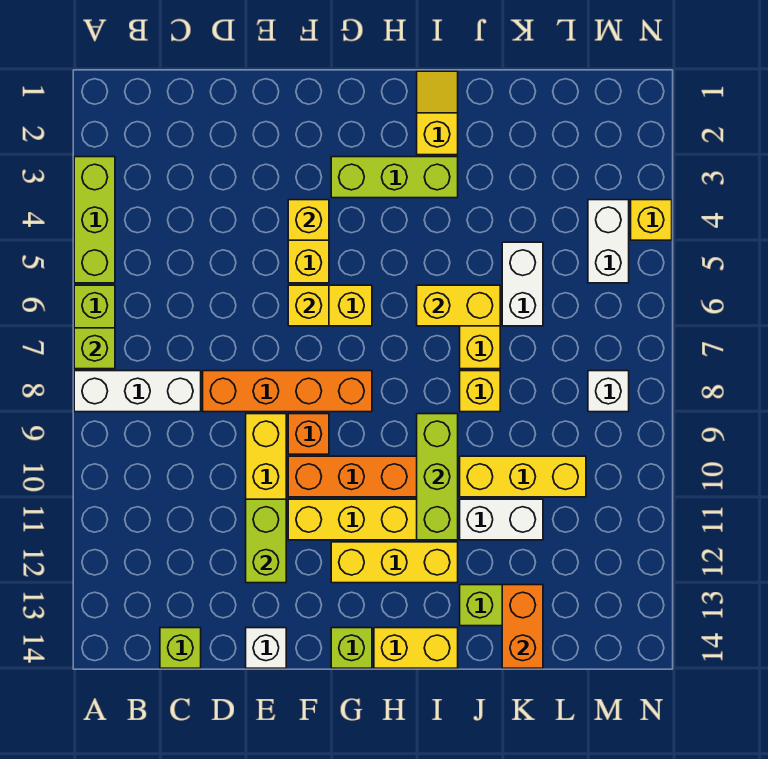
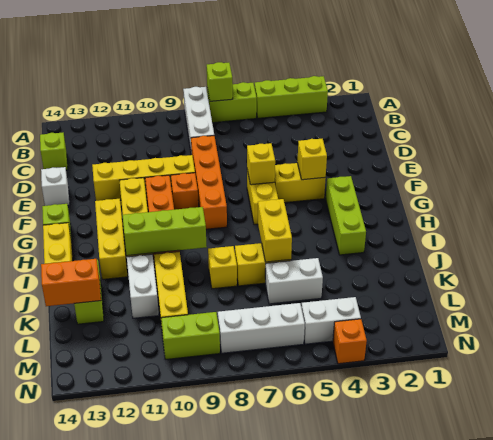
lime 1x2 brick [246,499,286,583] -> lime 1x2 brick moved to [161,312,220,359]
yellow 1x2 slope [417,71,458,155] -> none
white 1x1 brick [588,371,629,412] -> white 1x3 brick [218,303,305,353]
yellow 1x1 brick [631,200,672,240] -> orange 1x1 brick [333,319,367,364]

